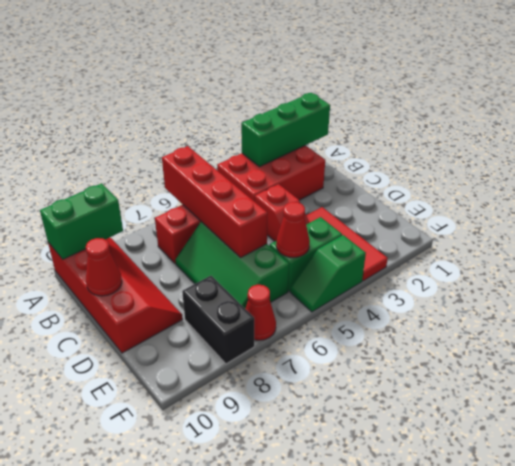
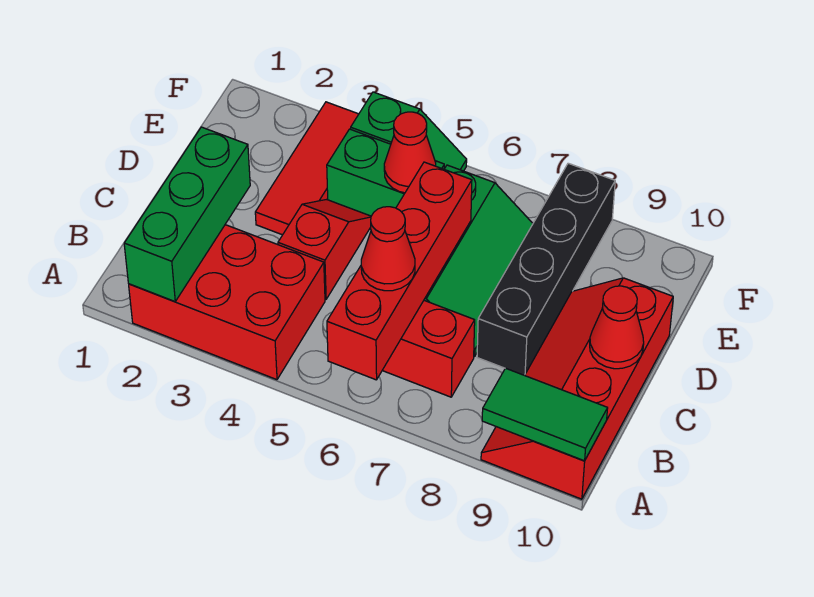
green 1x3 brick [241,93,330,167] -> green 1x3 brick turned to [124,127,250,301]
green 1x2 brick [40,183,123,259] -> green 1x2 tile [482,368,608,461]
black 1x2 brick [182,276,254,364] -> black 1x4 brick [477,163,615,375]
red 1x1 cone [246,285,276,340] -> red 1x1 cone moved to [361,207,415,291]

